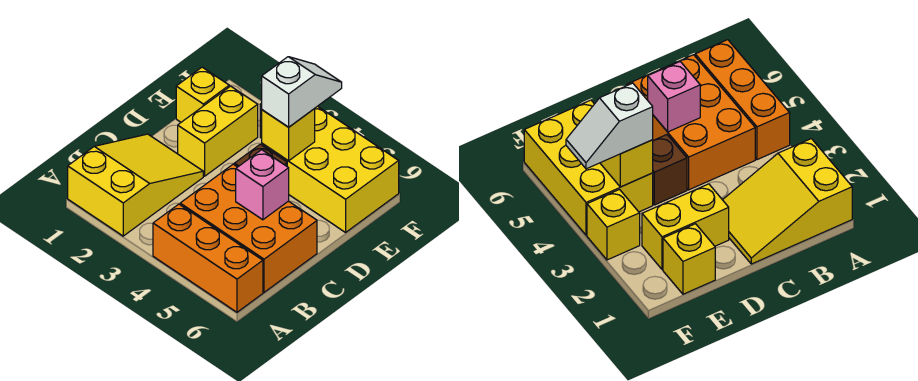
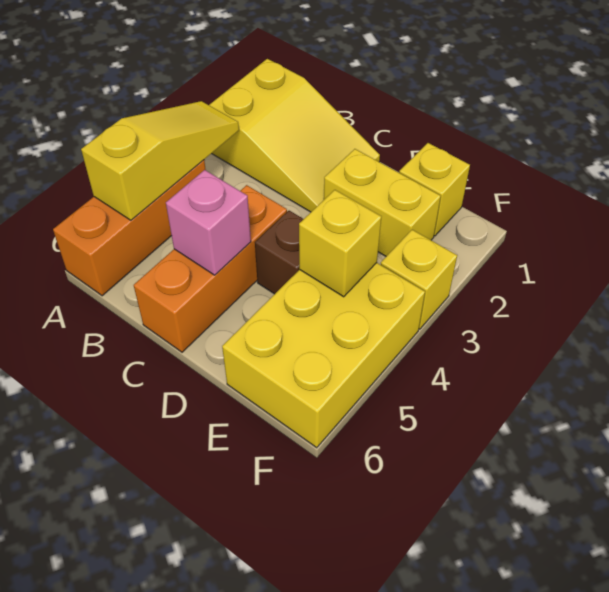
none -> yellow 1x3 slope [81,101,239,220]
orange 2x3 brick [180,164,317,292] -> orange 1x3 brick [134,185,287,352]
white 1x2 slope [262,57,342,127] -> none

